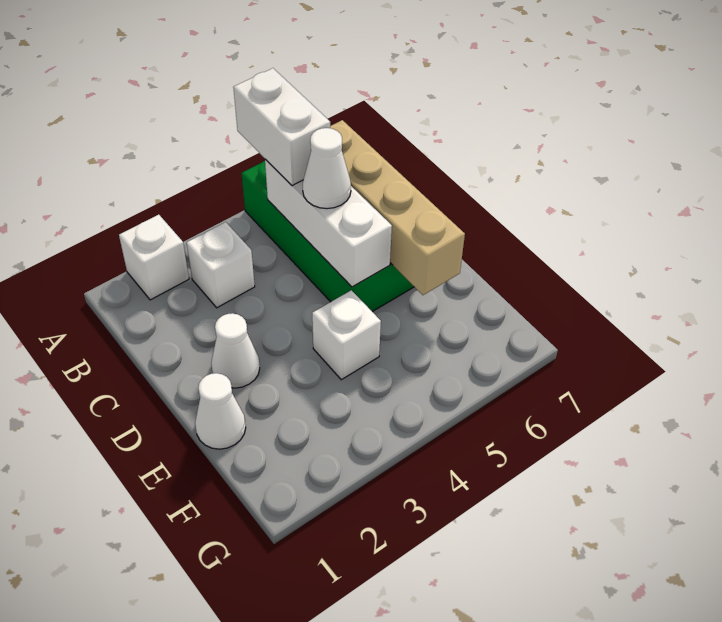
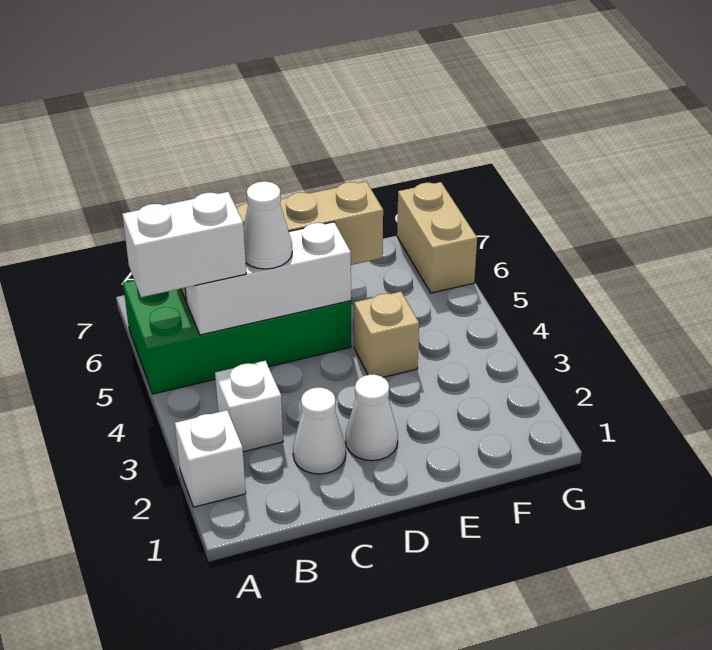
white 1x1 cone [195,373,246,449] -> white 1x1 cone moved to [293,388,346,474]
white 1x1 brick [312,290,381,380] -> tan 1x1 brick [354,292,419,377]
none -> tan 1x2 brick [397,182,477,293]

